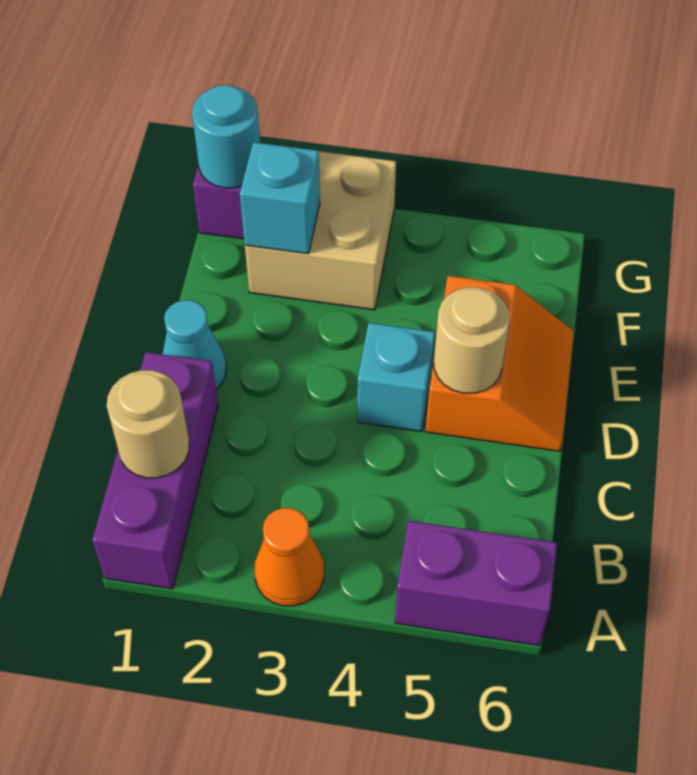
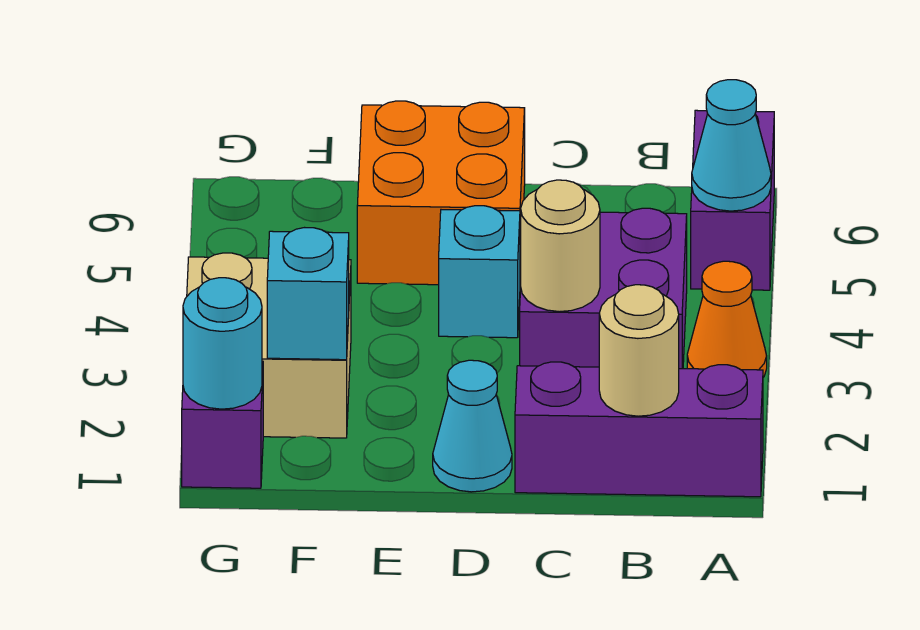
none -> cyan 1x1 cone [692,80,771,211]
none -> purple 2x2 brick [520,208,687,369]
orange 2x2 slope [425,276,574,451] -> orange 2x2 brick [357,101,525,285]
tan 1x1 round brick [434,287,510,393] -> tan 1x1 round brick moved to [521,180,600,312]

